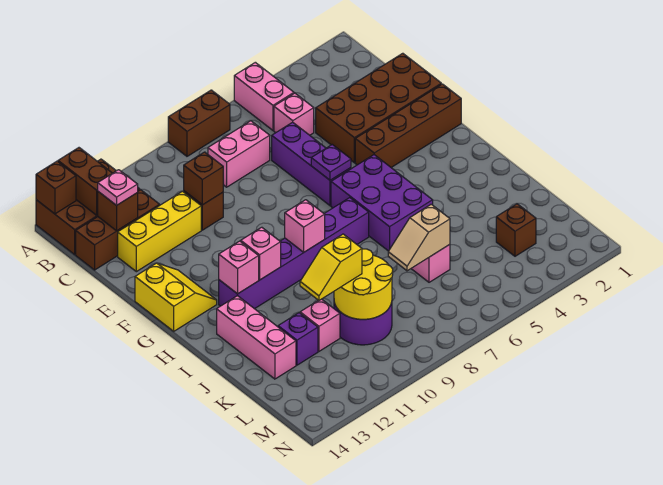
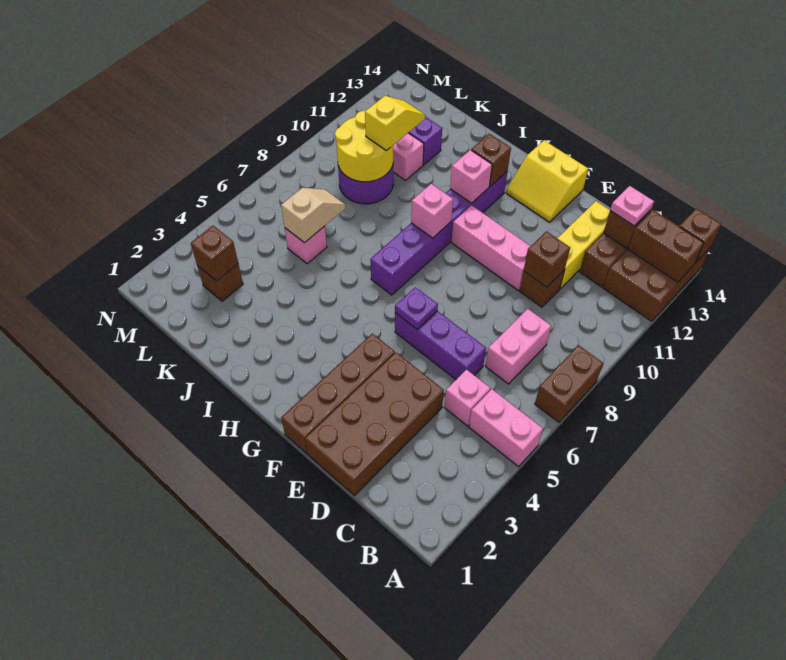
purple 2x3 brick [331,155,433,251] -> none
pink 1x1 brick [219,241,259,294] -> brown 1x1 brick [471,134,511,186]
pink 1x3 brick [217,296,296,379] -> pink 1x3 brick moved to [452,205,530,290]
none -> brown 1x1 brick [191,226,238,281]

